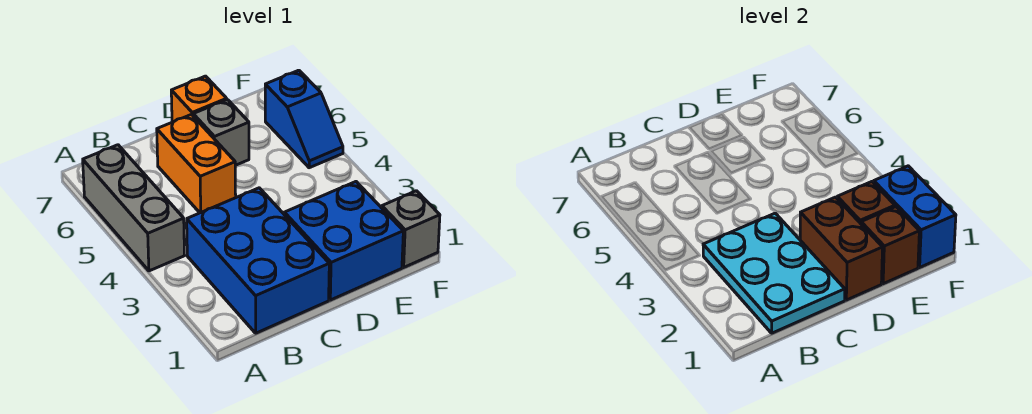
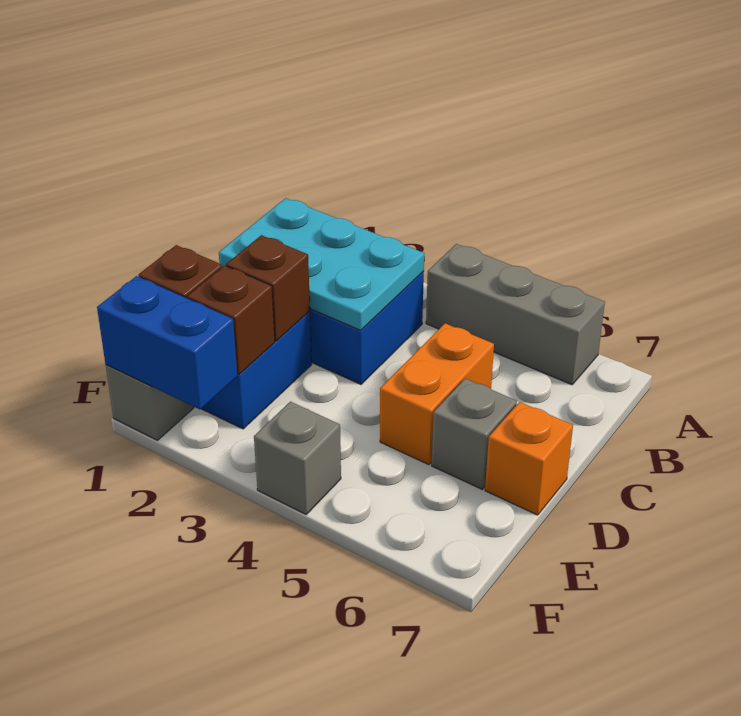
orange 1x2 brick [157,115,236,213] -> orange 1x2 brick turned to [380,323,494,465]
brown 1x2 brick [800,197,883,300] -> brown 1x1 brick [226,235,310,341]
none -> grey 1x1 brick [254,402,341,514]
blue 1x2 slope [265,70,343,168] -> none

